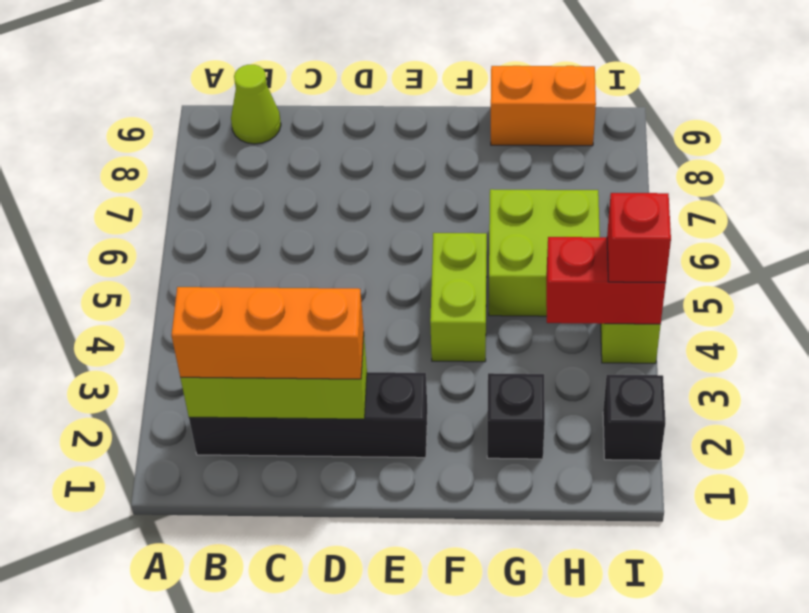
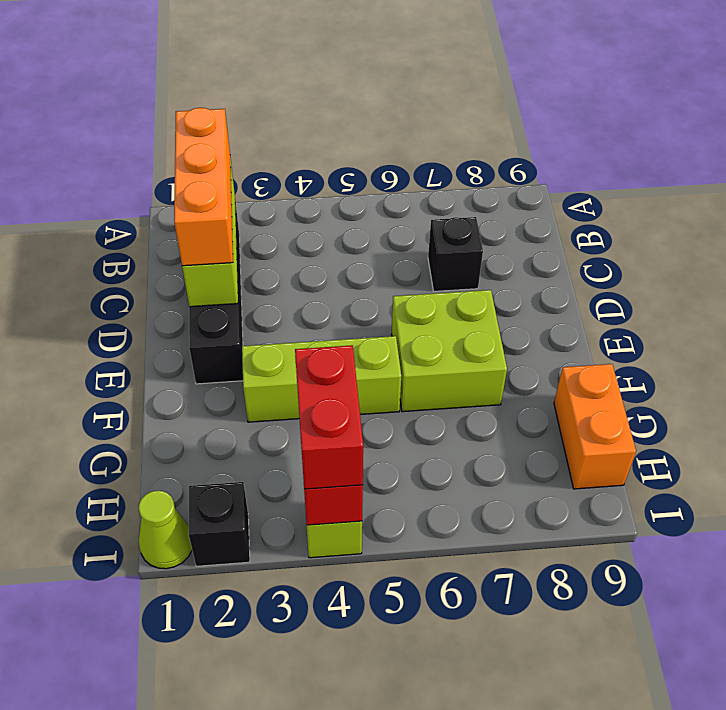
lime 1x1 cone [231,65,281,144] -> lime 1x1 cone moved to [139,491,192,569]
lime 1x2 brick [430,233,487,362] -> lime 1x3 brick [242,336,401,422]
black 1x1 brick [487,373,545,459] -> black 1x1 brick moved to [428,217,483,291]
lime 2x2 brick [489,189,600,316] -> lime 2x2 brick moved to [392,290,507,412]
red 1x1 brick [607,193,671,283] -> red 1x2 brick [295,345,363,489]

